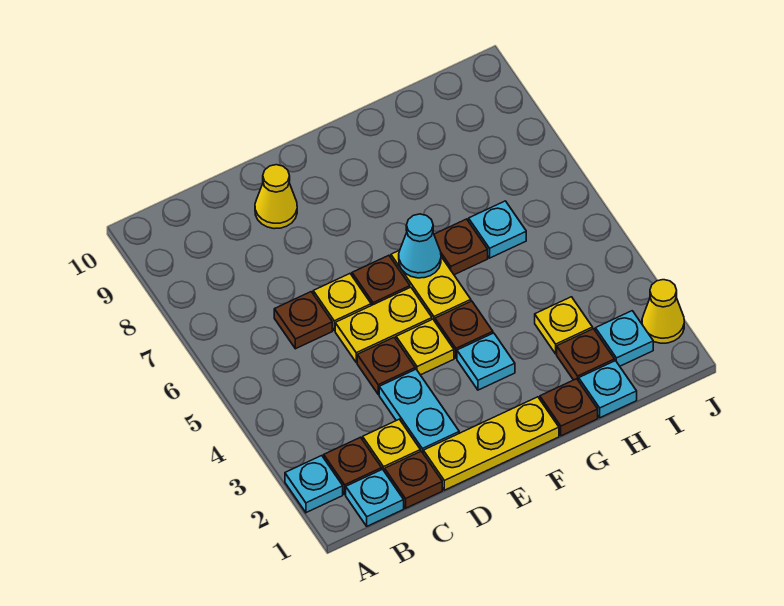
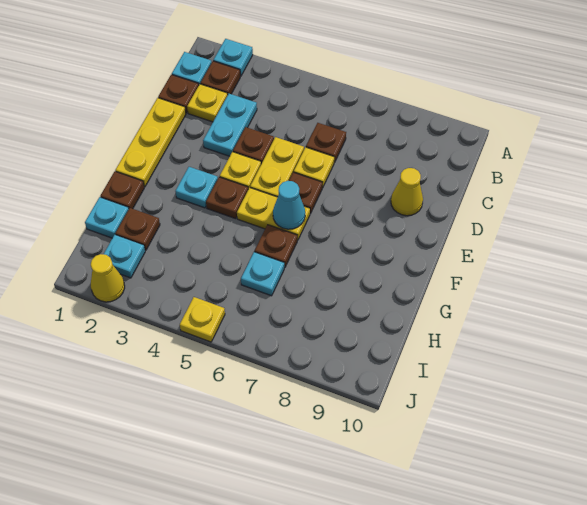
cyan 1x2 plate [379,369,459,453] -> cyan 1x2 plate turned to [203,94,257,156]
yellow 1x1 plate [535,297,593,354] -> yellow 1x1 plate moved to [180,297,225,342]

